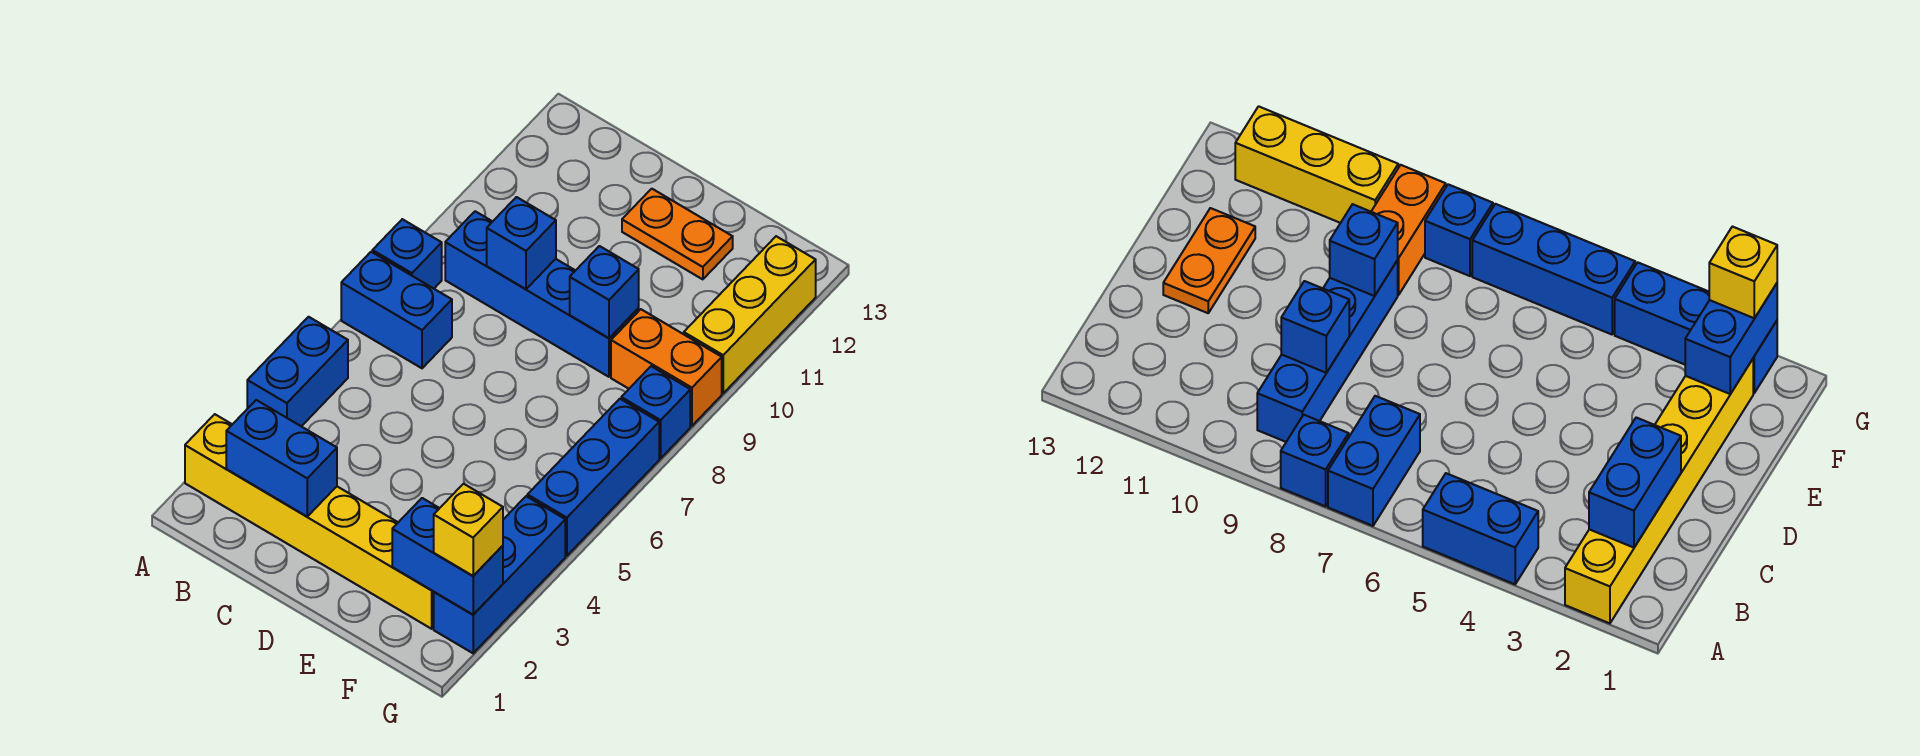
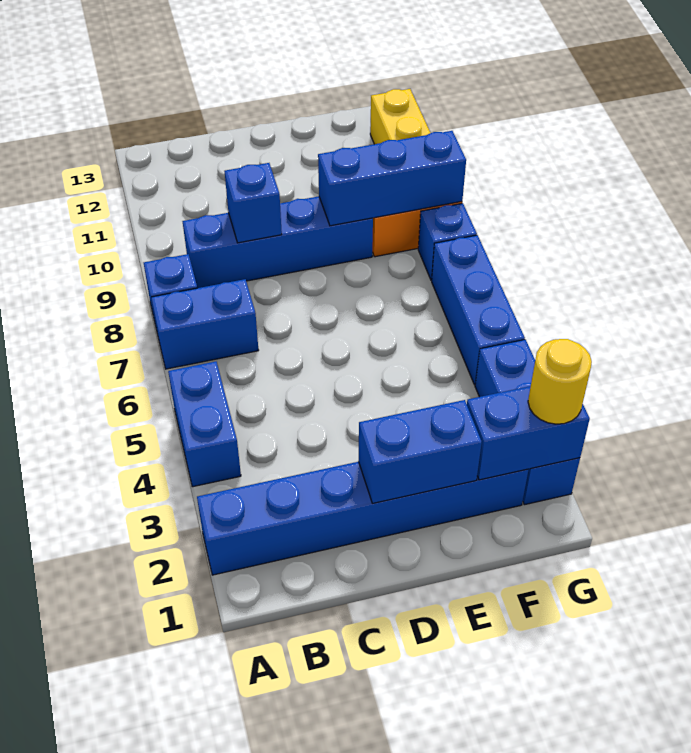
yellow 1x6 brick [185,414,434,629] -> blue 1x6 brick [197,462,529,575]
blue 1x2 brick [226,400,337,517] -> blue 1x2 brick moved to [358,400,482,503]
orange 1x2 plate [622,189,733,279] -> none
blue 1x1 brick [570,246,639,338] -> blue 1x3 brick [318,131,466,226]
yellow 1x1 brick [434,484,503,576] -> yellow 1x1 round brick [528,339,592,424]

